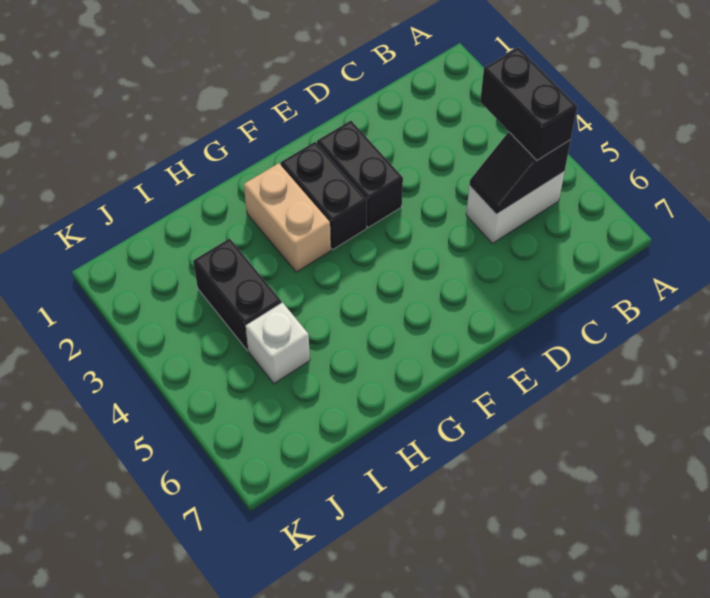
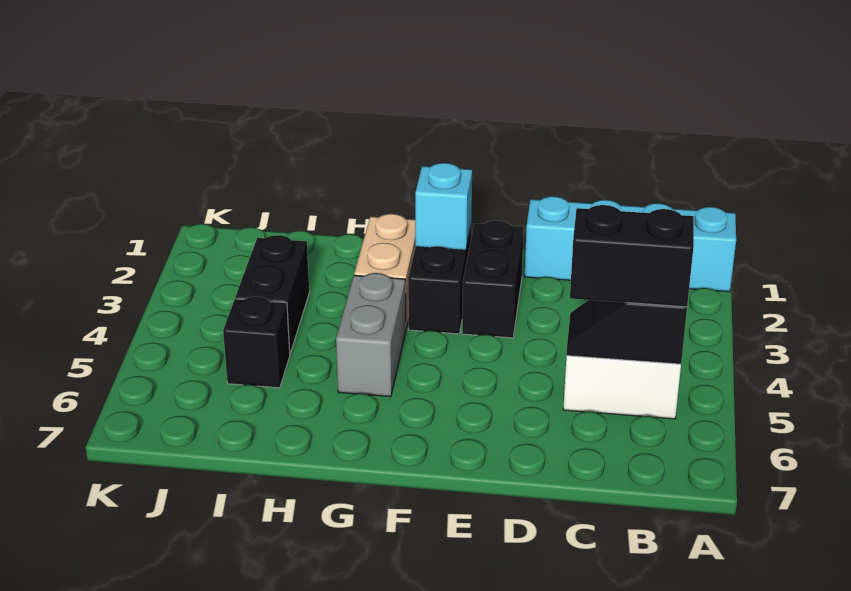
none -> cyan 1x4 brick [524,196,736,292]
black 1x2 brick [480,47,577,160] -> black 1x2 brick turned to [570,205,694,307]
none -> cyan 1x1 brick [415,163,472,250]
none -> grey 1x2 brick [336,273,406,397]
white 1x1 brick [246,303,310,383] -> black 1x1 brick [223,297,290,388]

